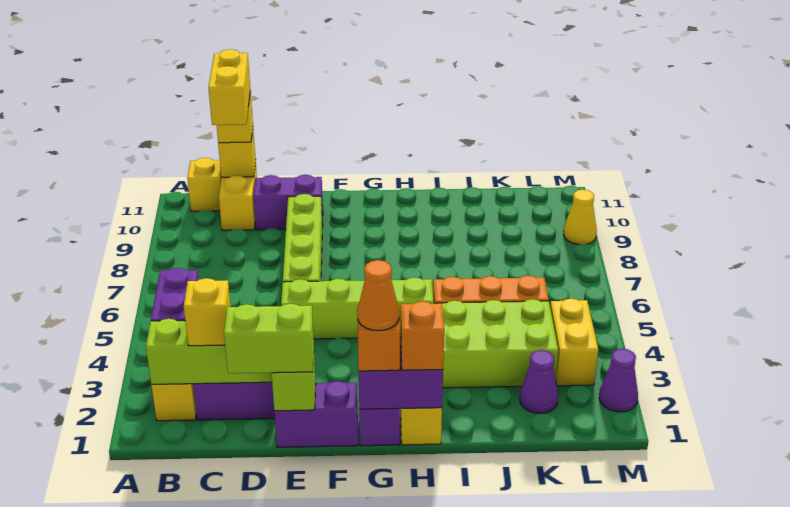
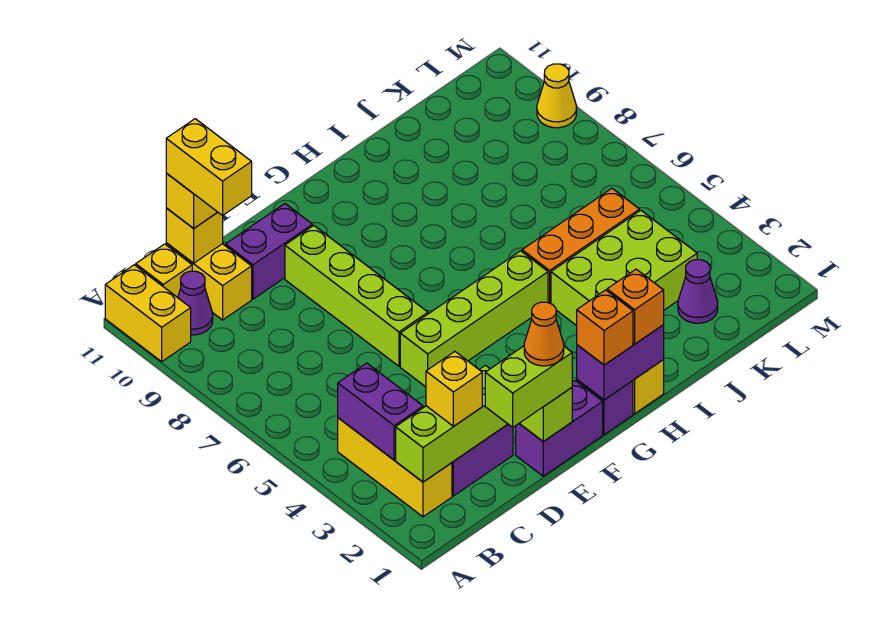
orange 1x1 cone [357,260,399,331] -> orange 1x1 cone moved to [524,302,564,366]
yellow 1x2 brick [550,299,598,386] -> yellow 1x2 brick moved to [105,265,191,362]
purple 1x1 cone [599,349,638,412] -> purple 1x1 cone moved to [178,271,213,335]

